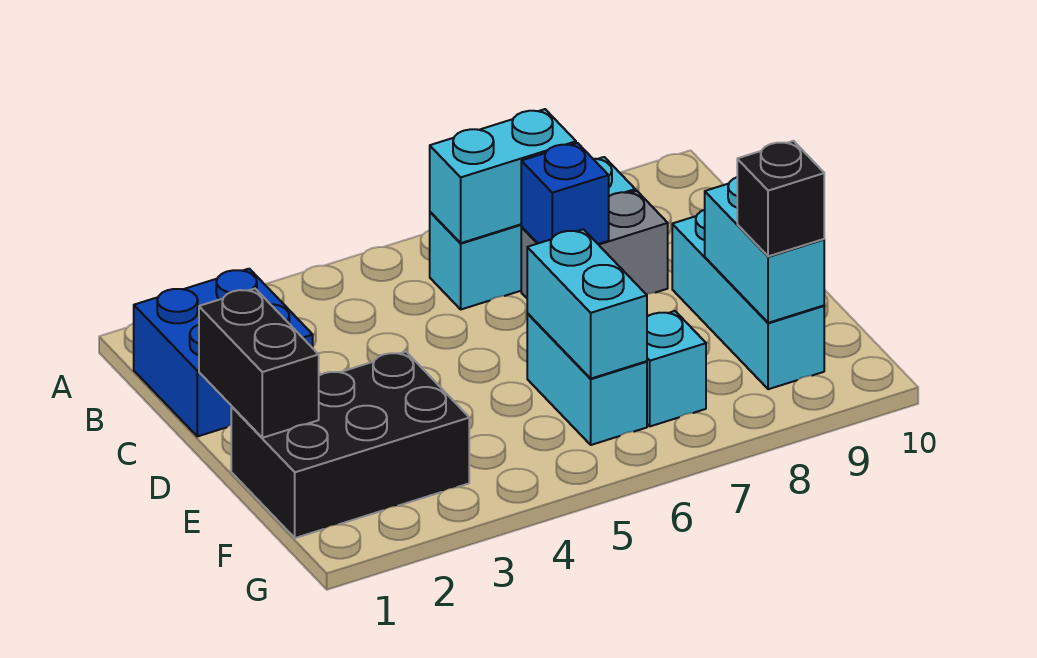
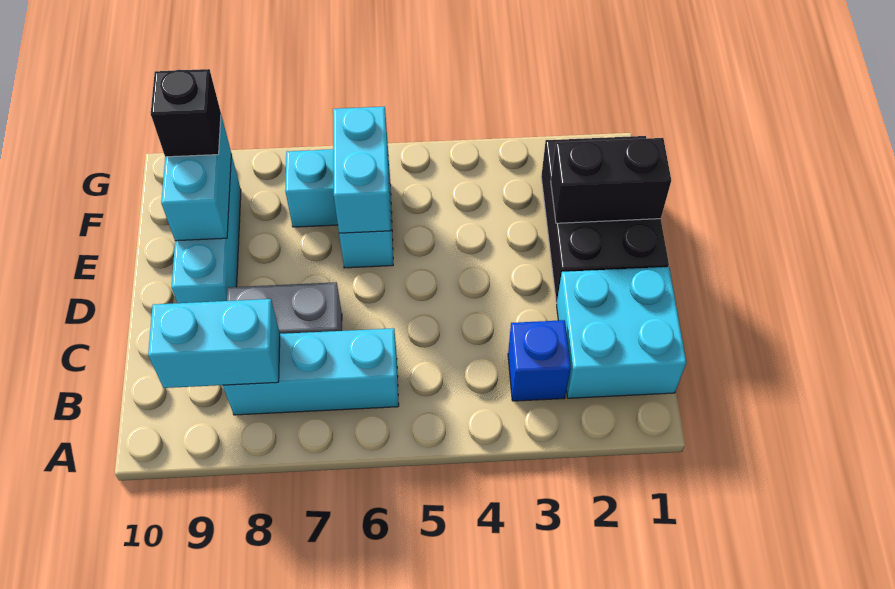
blue 2x2 brick [134,269,313,436] -> cyan 2x2 brick [557,267,686,398]
cyan 1x2 brick [430,109,576,243] -> cyan 1x2 brick moved to [148,299,280,388]
blue 1x1 brick [521,143,609,244] -> blue 1x1 brick moved to [508,320,571,401]
black 1x2 brick [199,289,319,438] -> black 1x2 brick turned to [551,138,671,223]
black 2x3 brick [231,352,469,538] -> black 2x3 brick turned to [541,136,669,303]

